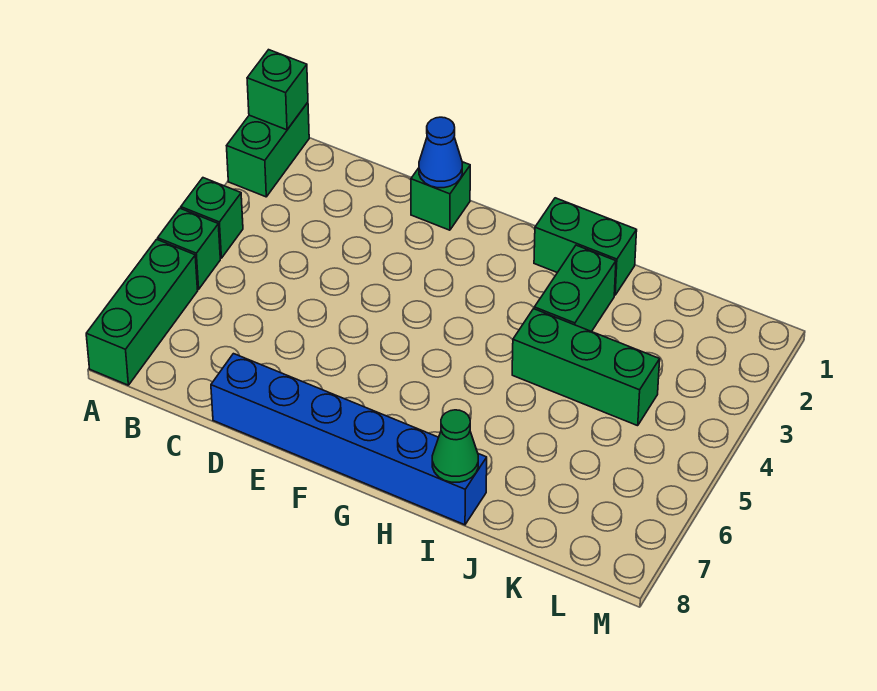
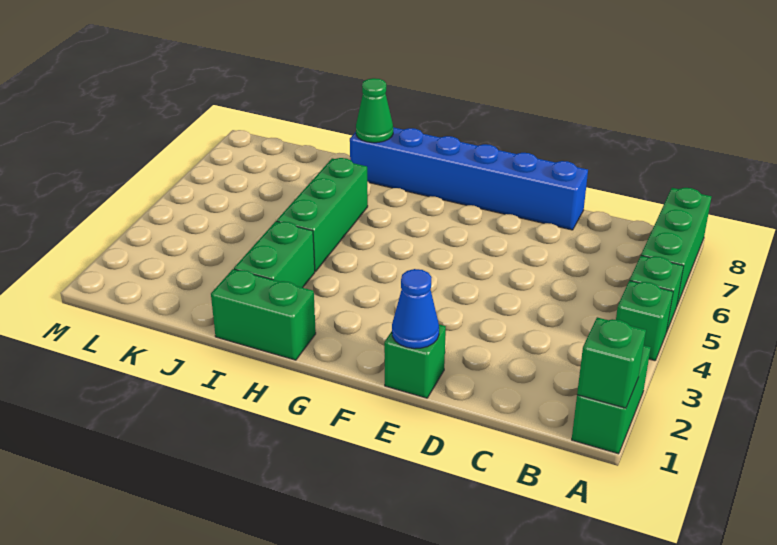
green 1x3 brick [512,309,660,426] -> green 1x3 brick turned to [277,158,368,271]

